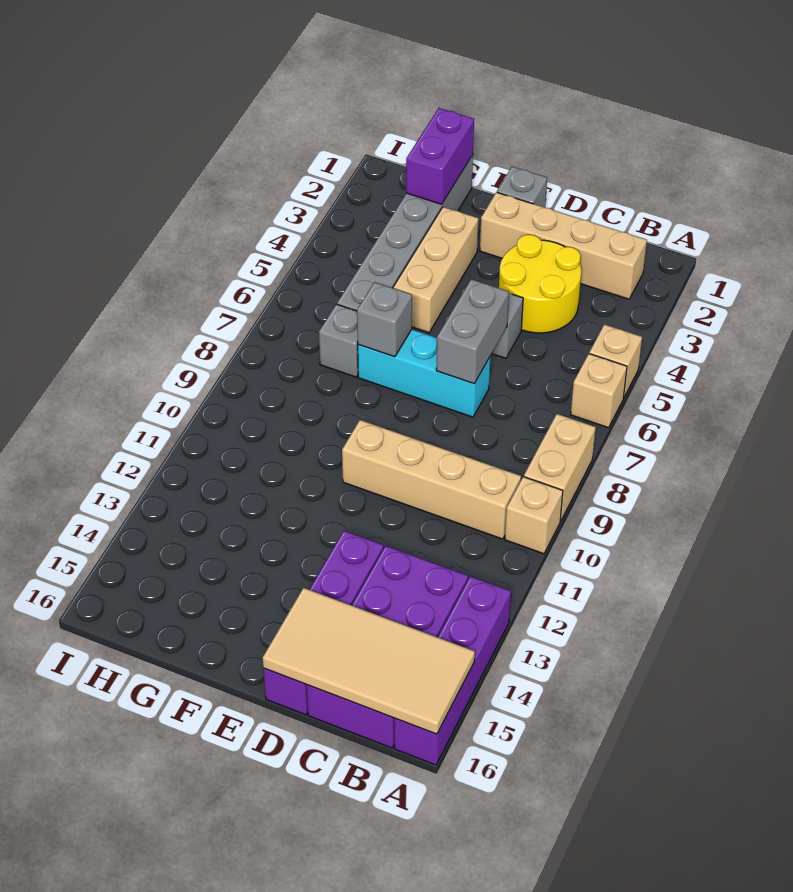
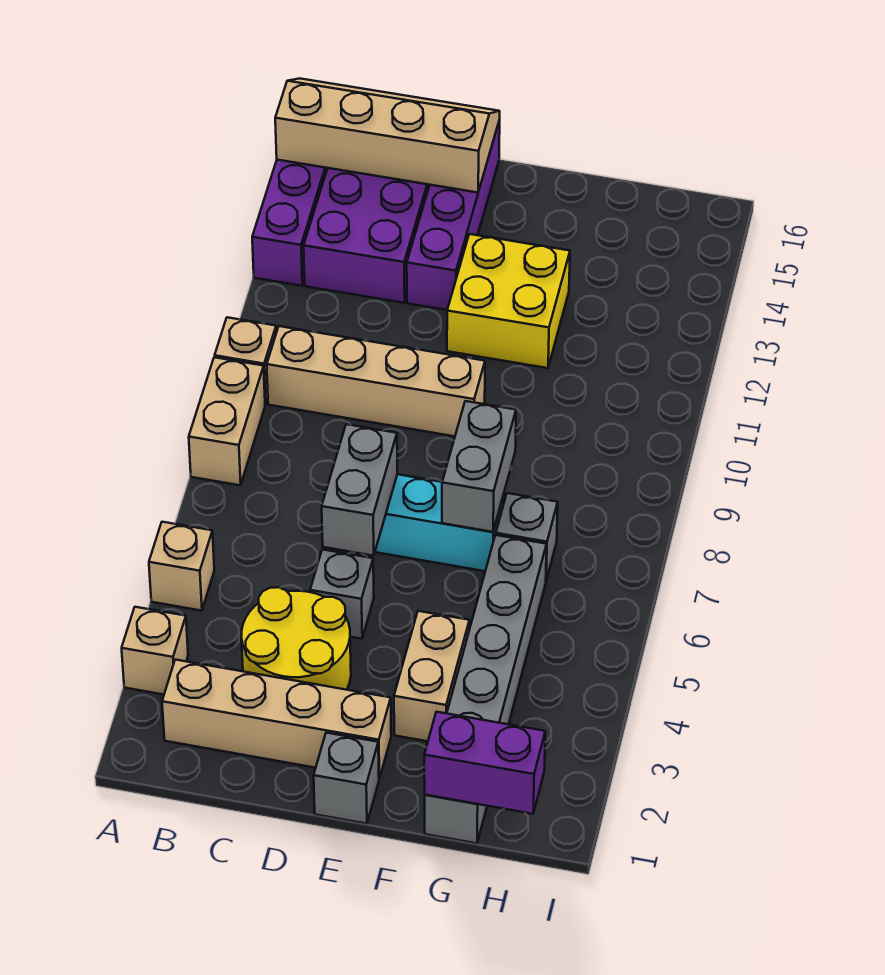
tan 1x1 brick [571,354,627,428] -> tan 1x1 brick moved to [122,607,188,695]
tan 2x4 tile [263,588,475,734] -> tan 2x4 slope [275,79,500,193]
none -> yellow 2x2 brick [447,234,570,368]
tan 1x3 brick [393,207,479,333] -> tan 1x2 brick [394,611,469,741]
grey 1x1 brick [357,282,412,357] -> grey 1x2 brick [442,401,516,532]
purple 1x2 brick [406,108,474,204] -> purple 1x2 brick turned to [424,712,545,814]

